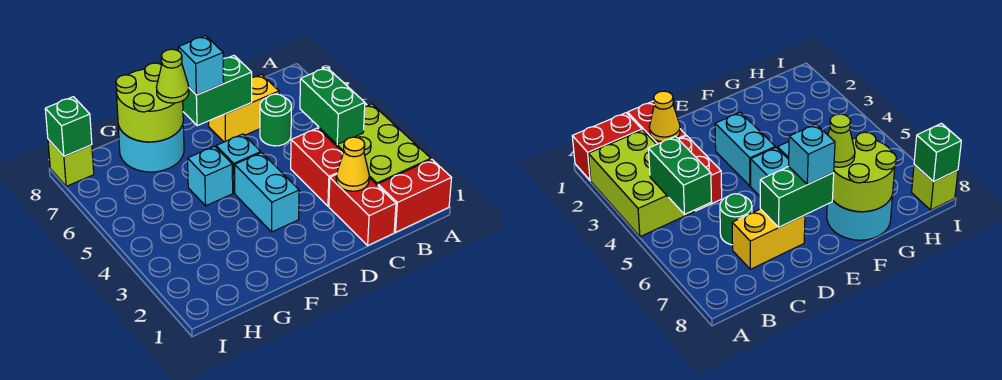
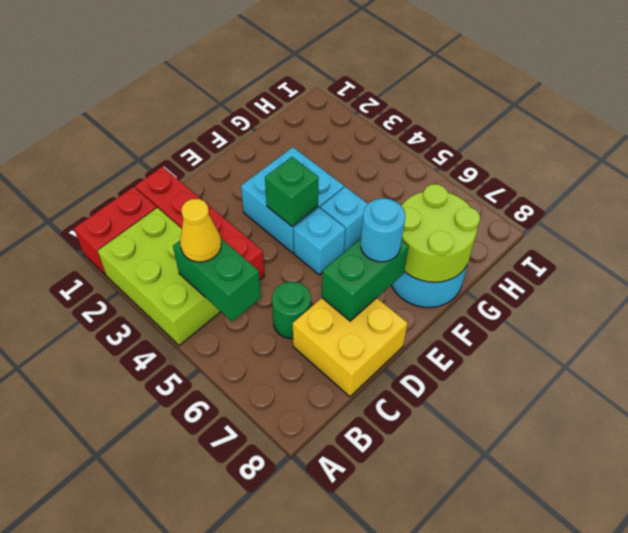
yellow 1x1 cone [336,137,369,191] -> yellow 1x1 cone moved to [180,199,221,262]
yellow 1x2 brick [209,74,279,142] -> yellow 2x2 brick [293,298,408,397]
cyan 1x2 brick [235,153,299,232] -> cyan 2x2 brick [241,147,344,253]
cyan 1x1 brick [178,36,224,95] -> cyan 1x1 round brick [361,198,405,262]
lime 1x1 cone [156,49,189,103] -> none
lime 1x1 brick [48,139,94,186] -> none
green 1x1 brick [45,97,92,156] -> green 1x1 brick moved to [265,157,319,227]

